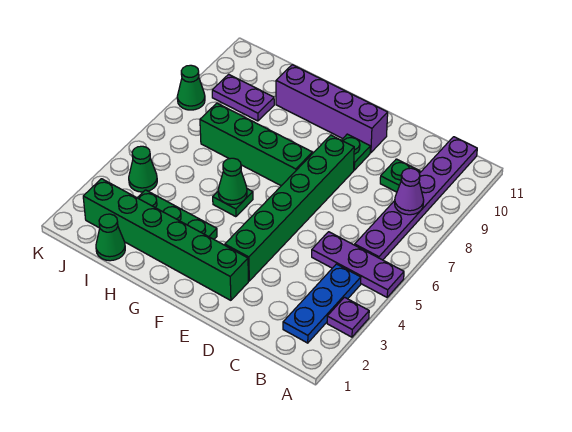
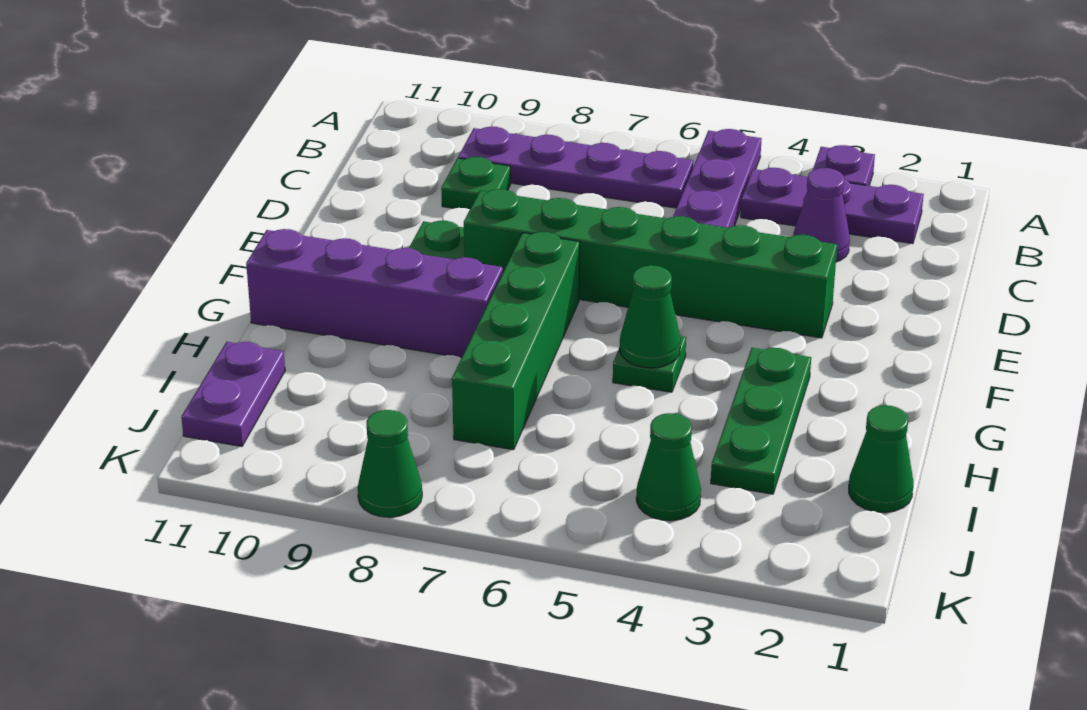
blue 1x3 plate [283,264,361,343] -> purple 1x3 plate [741,168,924,244]
purple 1x6 plate [355,137,477,260] -> purple 1x4 plate [458,127,693,208]
purple 1x1 cone [395,168,424,215] -> purple 1x1 cone moved to [793,168,850,262]
green 1x6 brick [83,179,248,300] -> none
purple 1x4 brick [276,65,388,153] -> purple 1x4 brick turned to [246,229,503,358]
purple 1x2 plate [212,74,274,121] -> purple 1x2 plate moved to [181,342,285,447]

